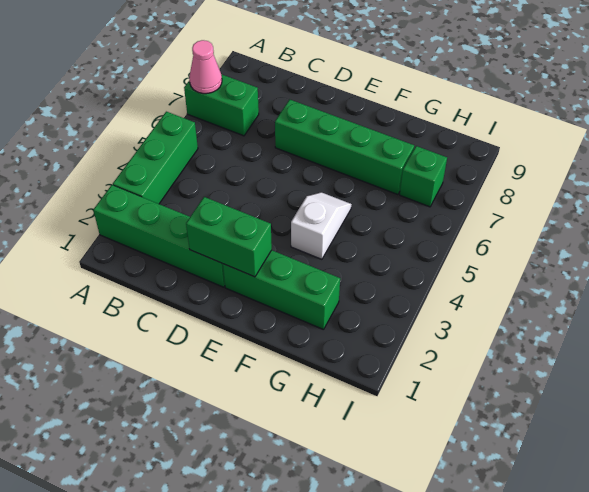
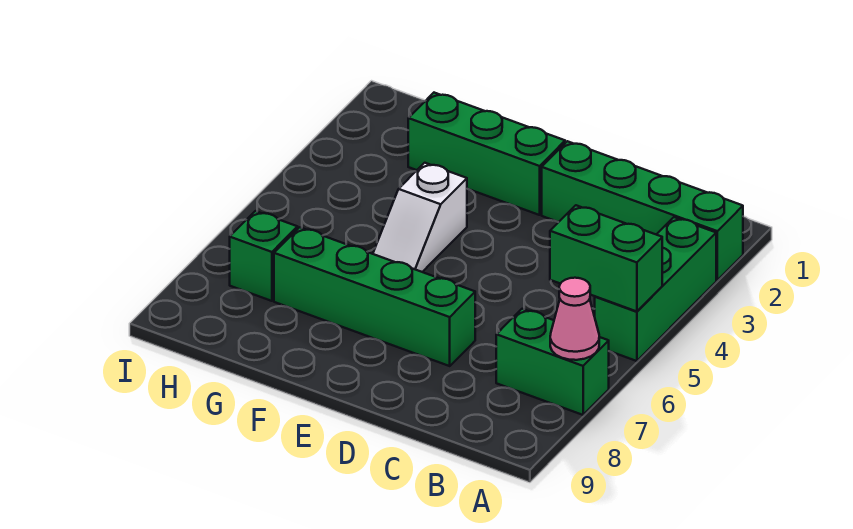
green 1x2 brick [186,197,272,277] -> green 1x2 brick moved to [550,205,662,312]

